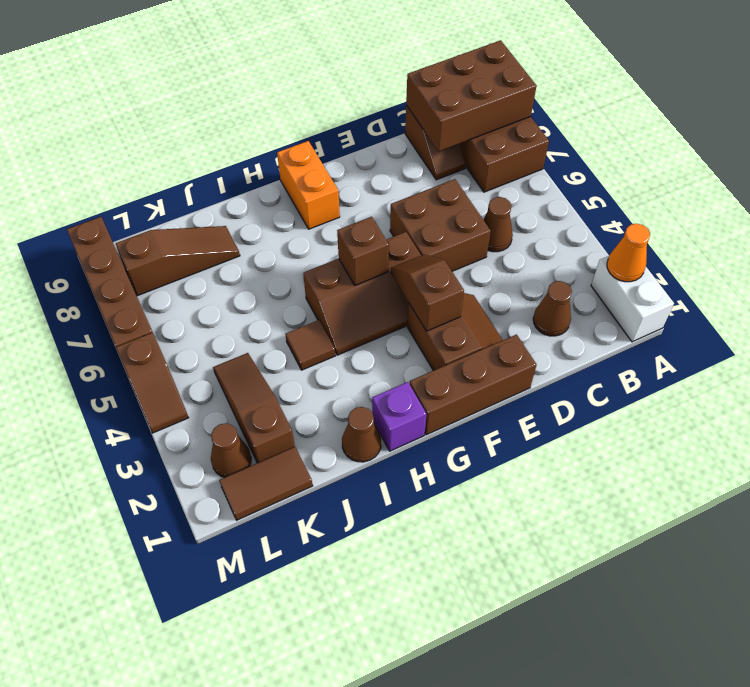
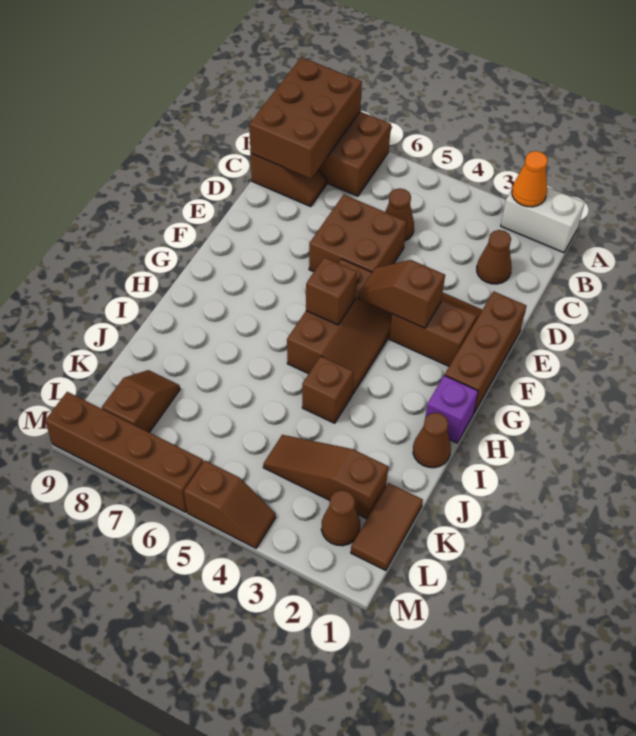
orange 1x2 brick [277,141,340,229] -> none
brown 1x1 tile [285,320,335,370] -> brown 1x1 brick [302,356,354,423]
brown 1x3 slope [116,226,240,296] -> brown 1x2 slope [102,370,180,432]

